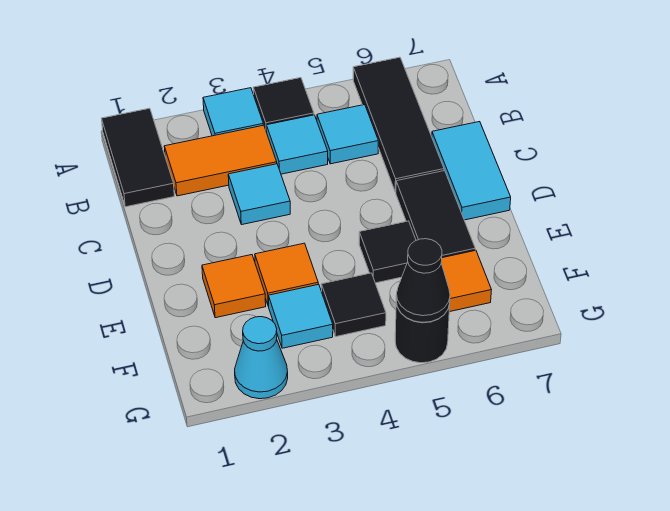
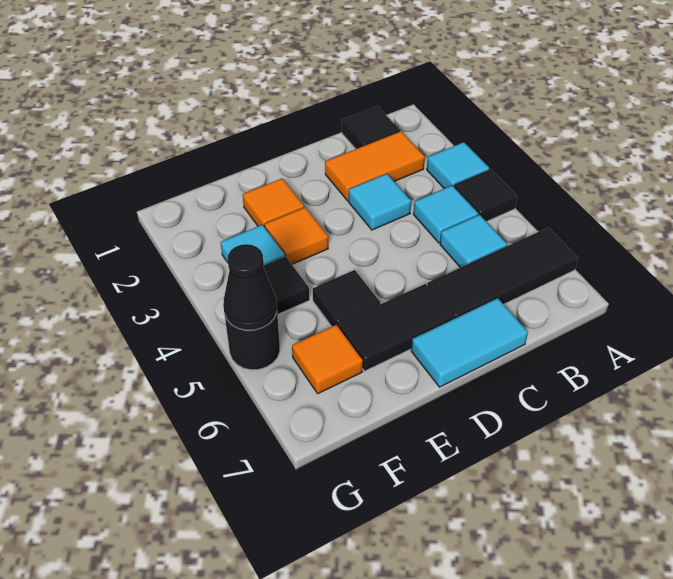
black 1x2 tile [101,108,174,207] -> black 1x1 tile [342,106,400,149]
orange 1x2 tile [164,125,277,196] -> orange 1x2 tile turned to [325,131,425,201]
cyan 1x1 cone [235,317,288,399] -> none

